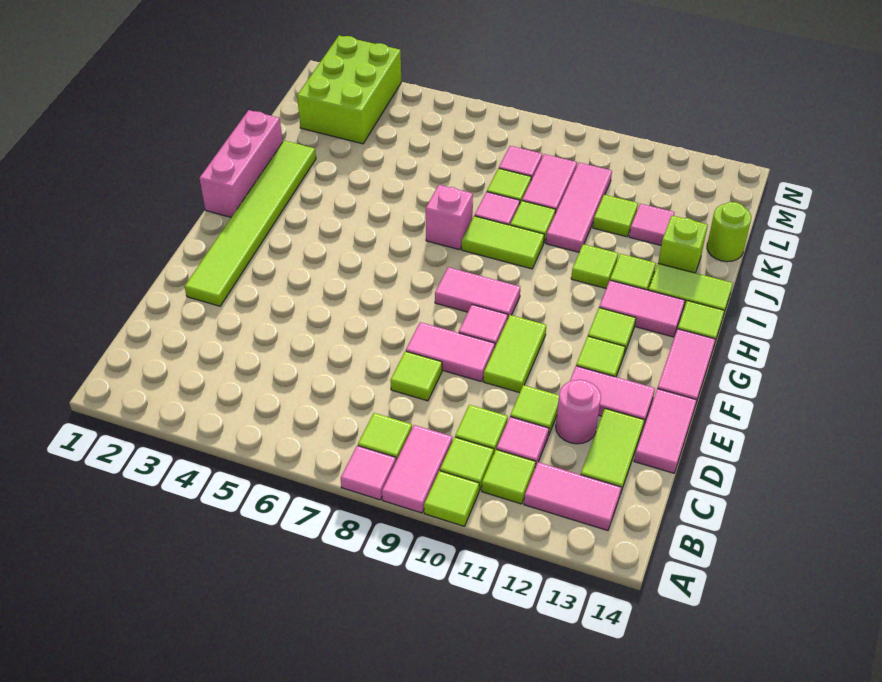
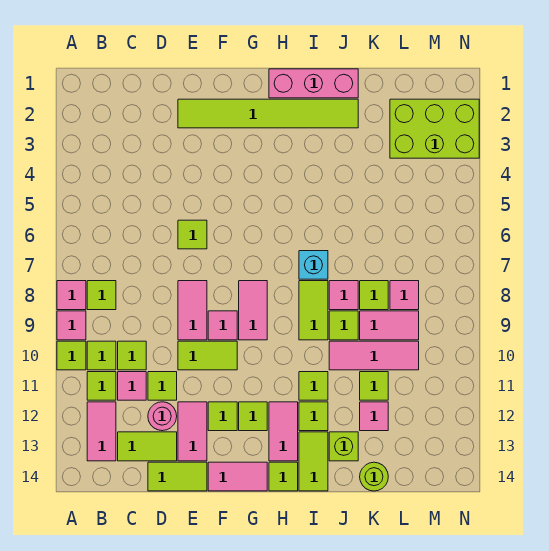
pink 1x2 tile [382,425,452,513] -> pink 1x1 tile [57,311,86,340]
lime 1x1 tile [390,351,442,401] -> lime 1x1 tile moved to [178,220,207,249]
pink 1x2 tile [634,389,697,473] -> lime 1x2 tile [148,462,207,491]
pink 1x1 brick [426,185,473,250] -> cyan 1x1 brick [299,251,328,279]

